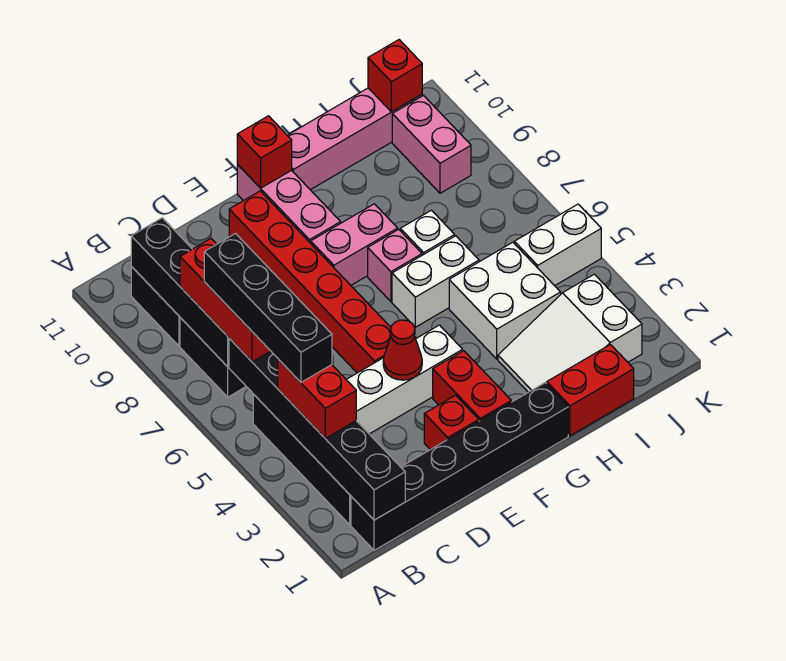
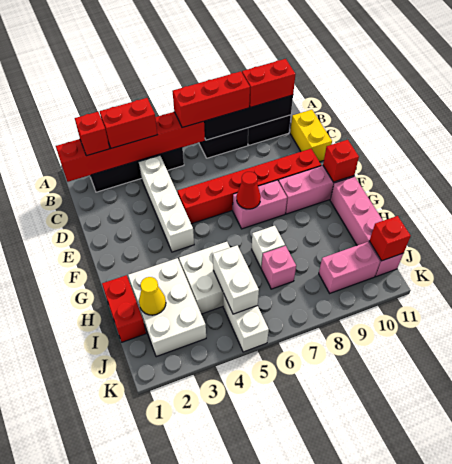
black 1x6 brick [351,383,568,550] -> none
black 1x6 brick [229,338,405,520] -> red 1x6 brick [56,112,205,182]
black 1x4 brick [204,234,332,382] -> none
none -> yellow 1x2 brick [290,110,332,162]
red 1x1 brick [424,395,479,450] -> red 1x1 brick moved to [75,112,110,156]
red 1x1 cone [383,320,422,380] -> red 1x1 cone moved to [237,172,261,209]
red 1x2 brick [433,351,511,421] -> red 1x2 brick moved to [242,59,296,107]
pink 1x2 brick [311,204,398,285] -> pink 1x2 brick turned to [233,180,287,229]
white 1x2 brick [392,236,479,327] -> white 1x2 brick moved to [213,245,259,314]
pink 1x1 brick [368,229,422,302] -> pink 1x1 brick moved to [261,246,296,289]
white 2x3 slope [498,274,642,392] -> white 2x3 brick [128,258,206,357]
none -> yellow 1x1 cone [139,277,166,315]

